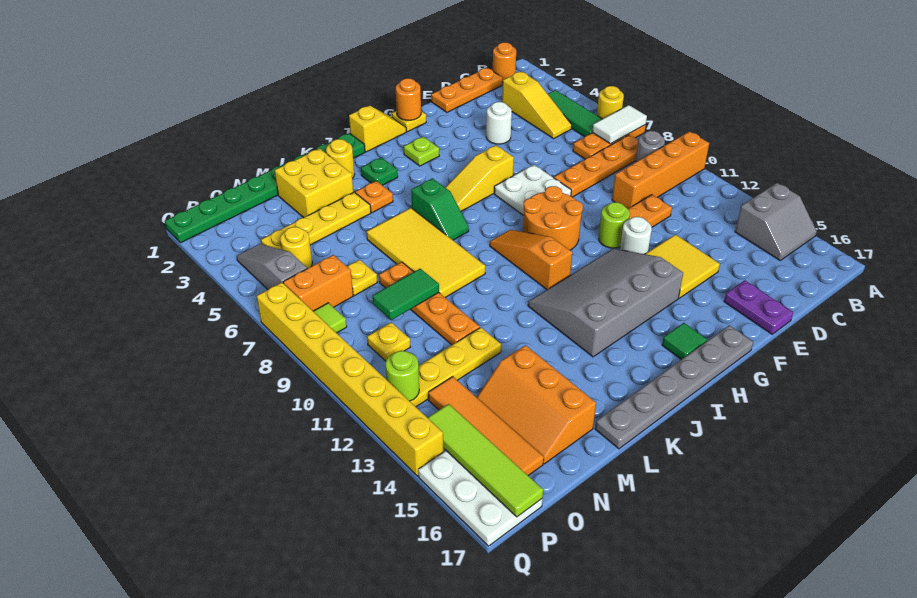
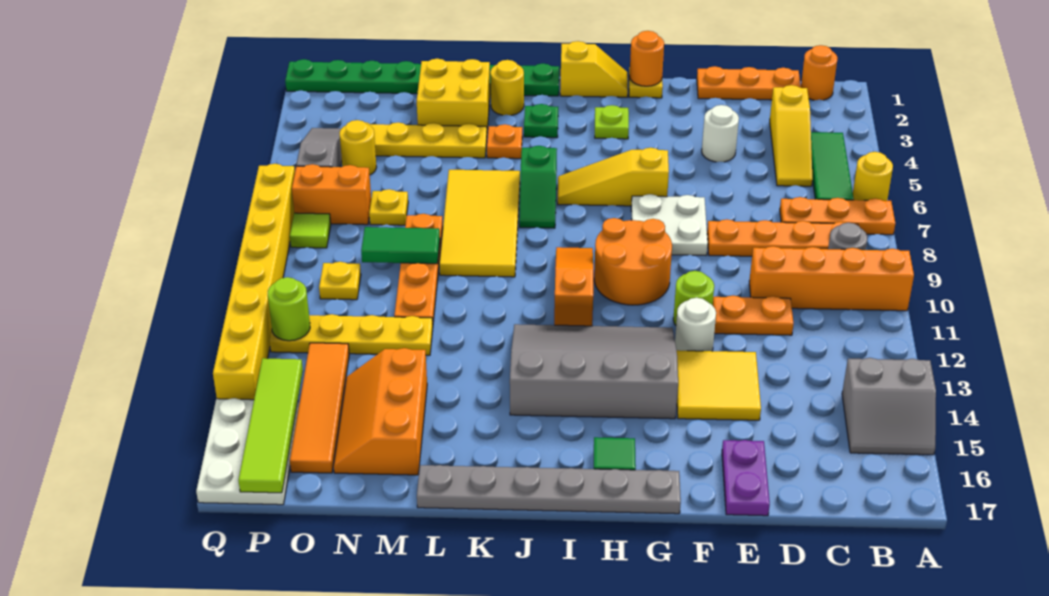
white 1x2 tile [592,105,647,144] -> none

